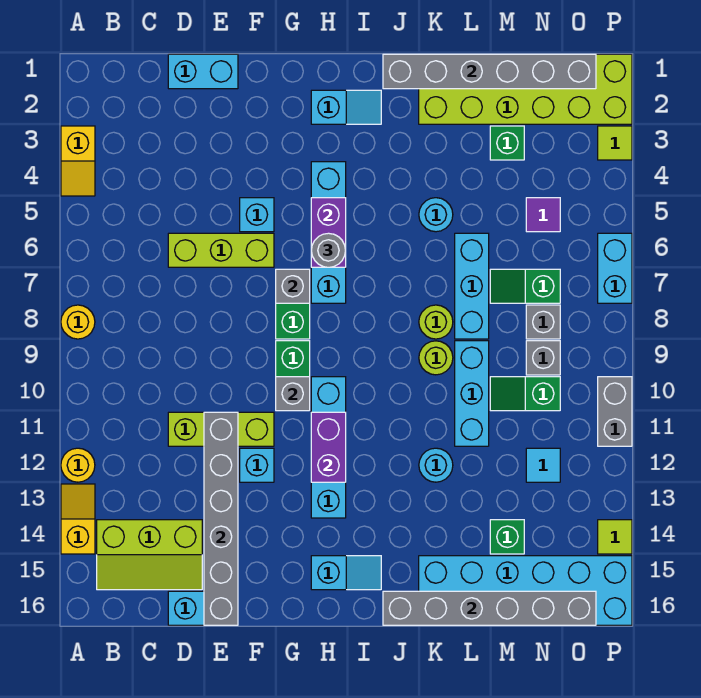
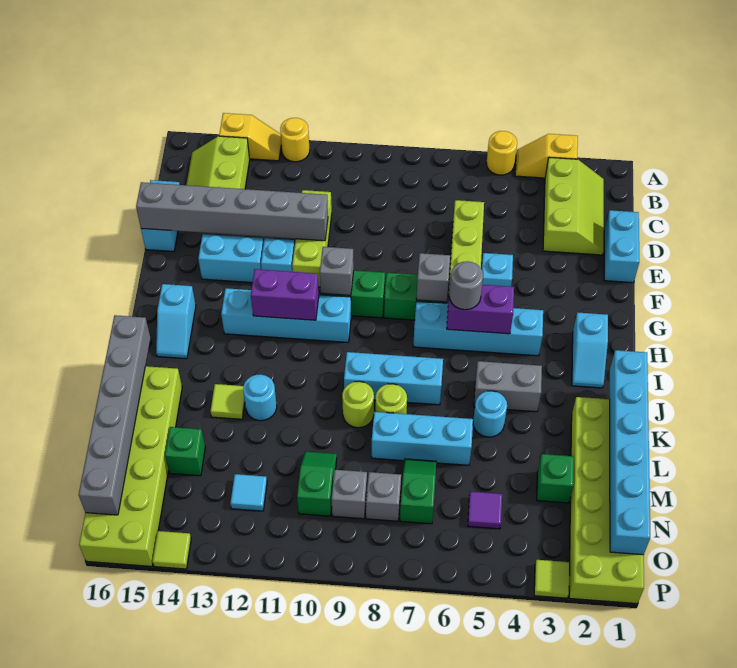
yellow 1x1 round brick [61,305,95,339] -> yellow 1x1 round brick moved to [486,131,517,175]
none -> lime 2x3 slope [543,158,604,255]
grey 1x6 brick [383,54,596,89] -> cyan 1x6 brick [610,350,650,555]
none -> lime 1x1 tile [211,384,245,419]
cyan 2x6 brick [419,556,632,625] -> lime 2x6 brick [79,366,182,566]
cyan 1x3 brick [455,341,489,446] -> cyan 1x3 brick moved to [344,352,443,405]
cyan 1x2 brick [598,233,632,303] -> cyan 1x2 brick moved to [198,234,264,283]
grey 1x2 brick [598,377,632,446] -> grey 1x2 brick moved to [474,361,542,412]

